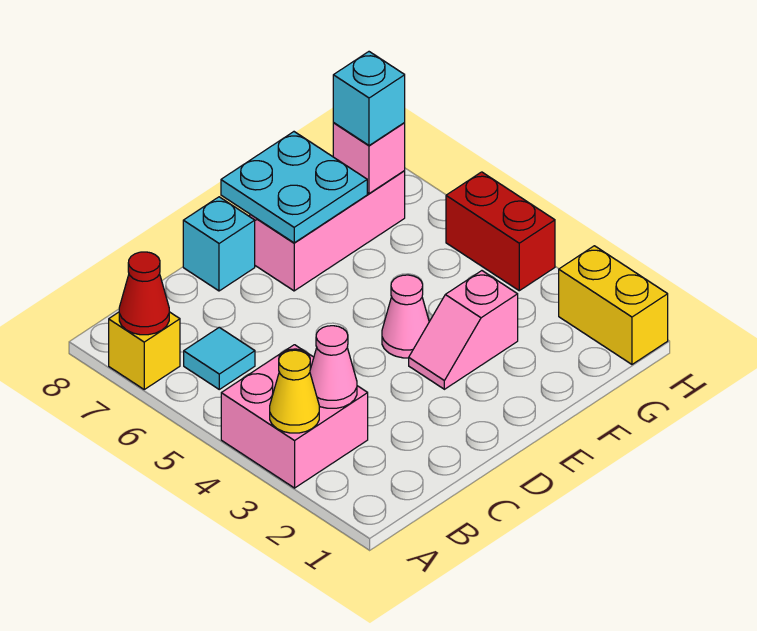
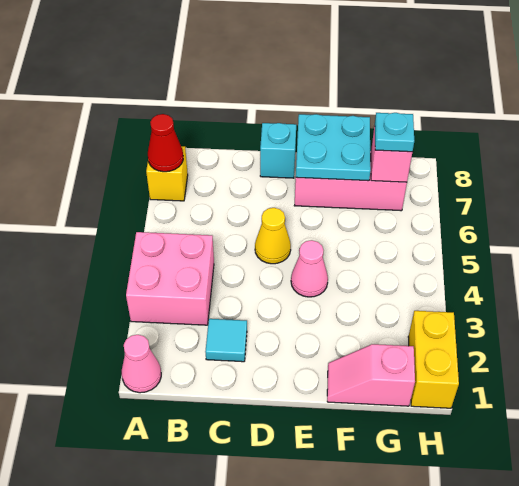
yellow 1x1 cone [270,350,319,433] -> yellow 1x1 cone moved to [255,208,291,264]
pink 1x1 cone [310,326,357,408] -> pink 1x1 cone moved to [122,335,161,393]
cyan 1x1 tile [184,327,255,389] -> cyan 1x1 tile moved to [205,319,247,362]
pink 1x2 slope [409,271,518,389] -> pink 1x2 slope moved to [327,344,415,406]
cyan 1x1 brick [333,52,405,145] -> cyan 1x1 plate [375,113,414,152]
red 1x2 brick [446,172,555,291] -> none

